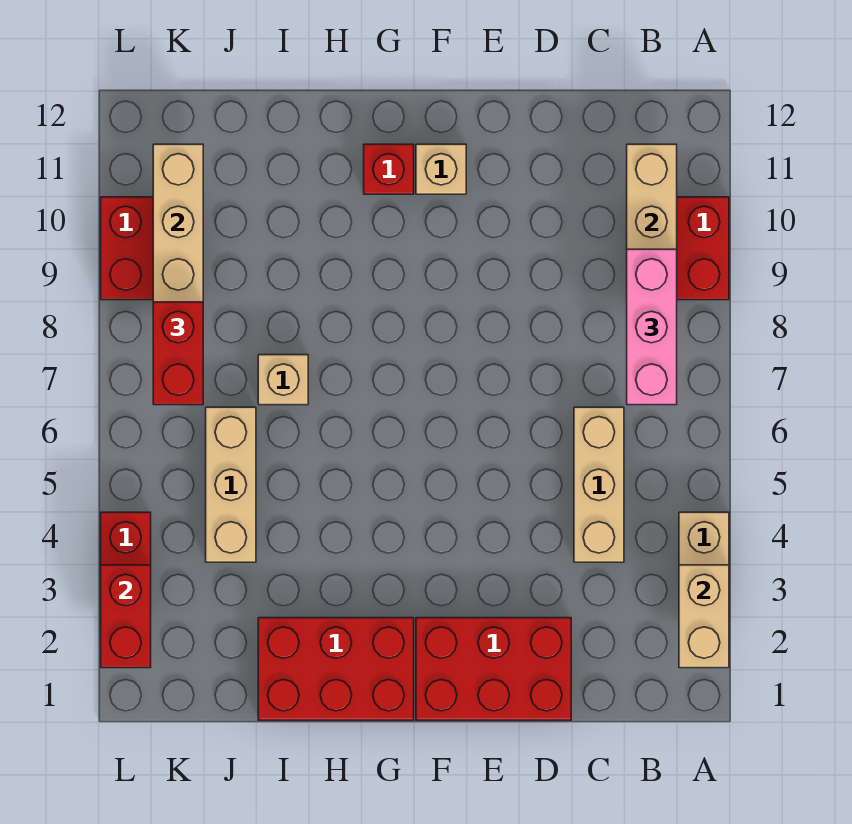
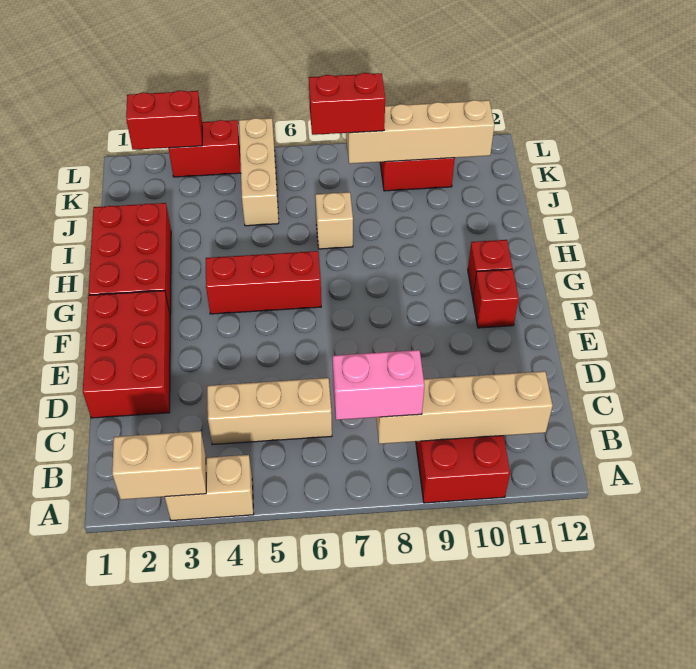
pink 1x3 brick [627,249,677,405] -> pink 1x2 brick [333,350,424,420]
tan 1x1 brick [416,144,466,194] -> red 1x1 brick [473,269,519,328]
none -> red 1x3 brick [206,251,321,314]
tan 1x3 brick [206,407,256,562] -> tan 1x3 brick turned to [239,118,279,226]

